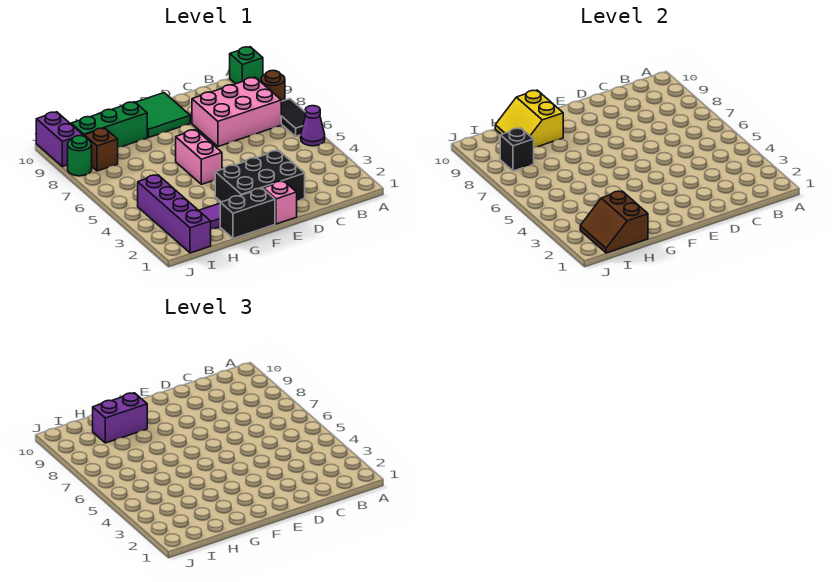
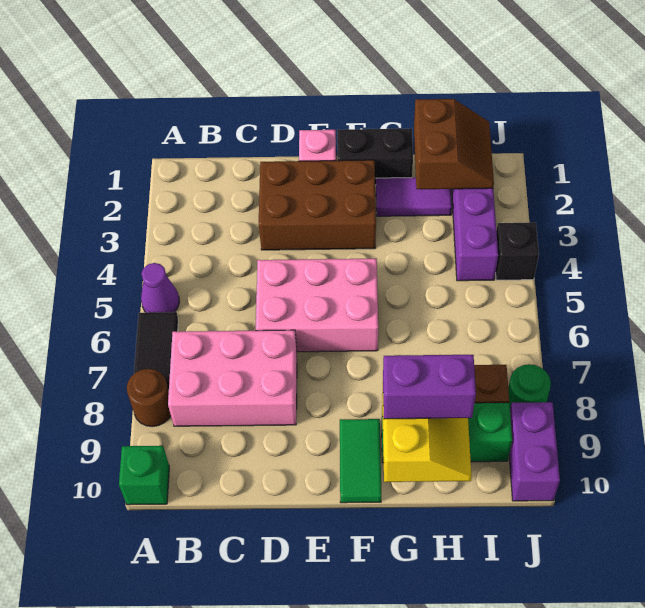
black 2x3 brick [215,150,305,202] -> brown 2x3 brick [259,160,376,250]
green 2x2 tile [135,93,190,138] -> green 1x2 tile [340,419,381,503]
pink 1x2 brick [176,130,222,184] -> pink 2x3 brick [256,258,378,352]
black 1x1 brick [500,128,534,171] -> black 1x1 brick moved to [496,223,539,280]

